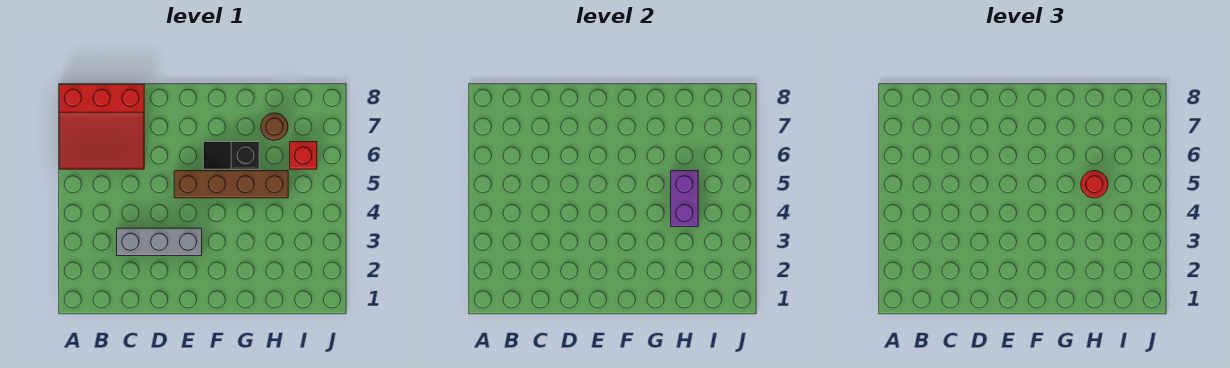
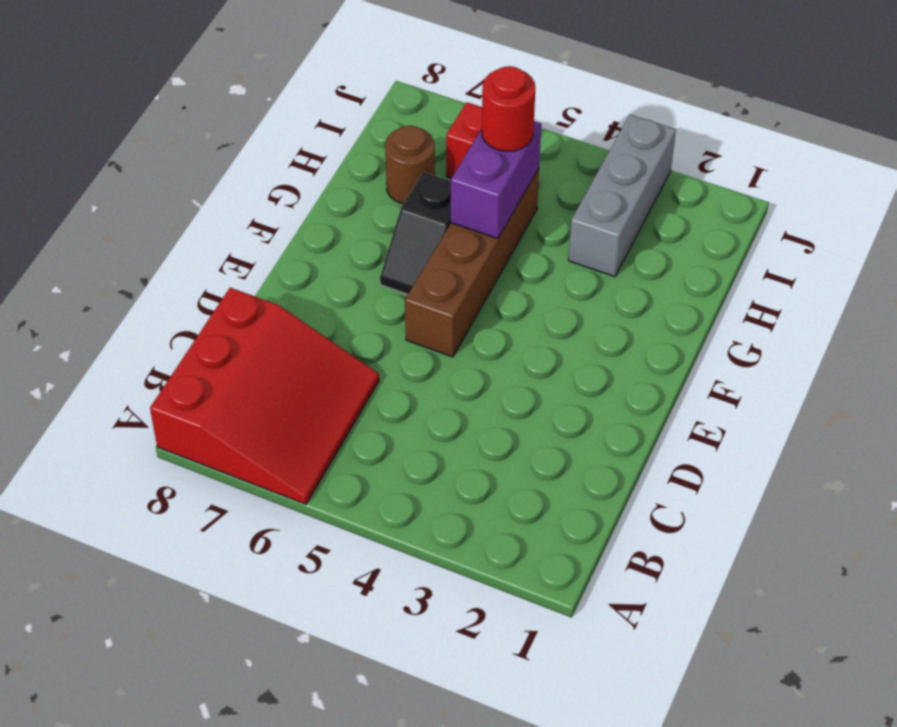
grey 1x3 brick [117,228,202,256] -> grey 1x3 brick moved to [569,115,676,277]
purple 1x2 brick [671,171,698,227] -> purple 1x2 brick turned to [451,121,541,239]

